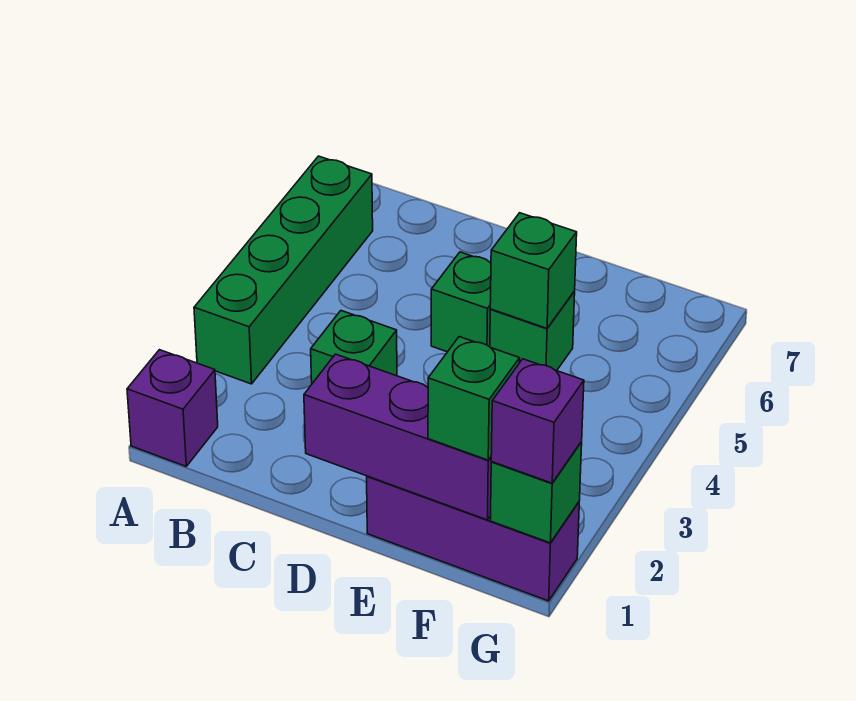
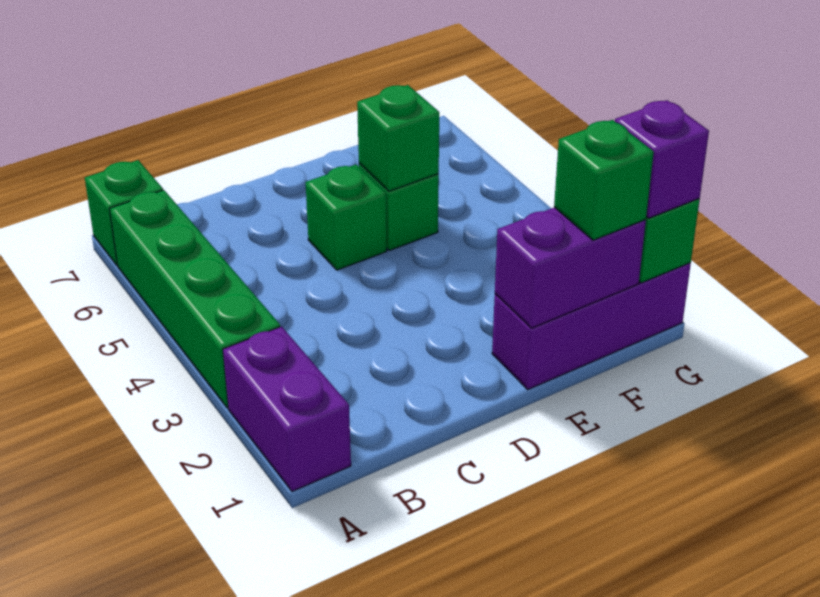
purple 1x1 brick [127,350,218,466] -> purple 1x2 brick [223,327,351,491]
green 1x1 brick [311,311,397,383] -> green 1x1 brick moved to [85,160,163,265]
purple 1x3 brick [304,354,491,520] -> purple 1x2 brick [495,207,646,328]

